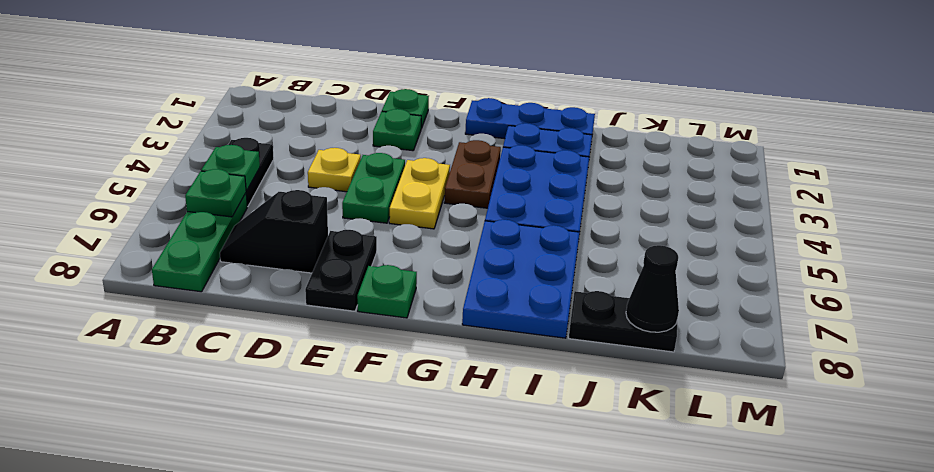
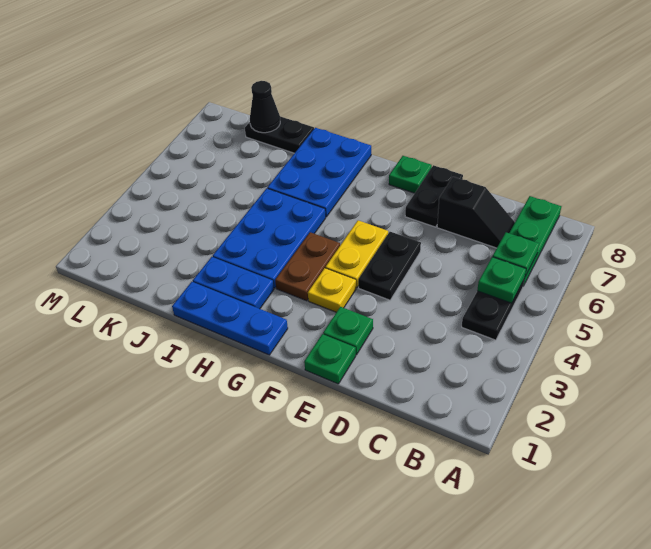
yellow 1x1 plate [308,148,361,192] -> yellow 1x1 plate moved to [308,268,356,312]
green 1x2 plate [342,153,405,223] -> black 1x2 plate [358,232,421,300]

